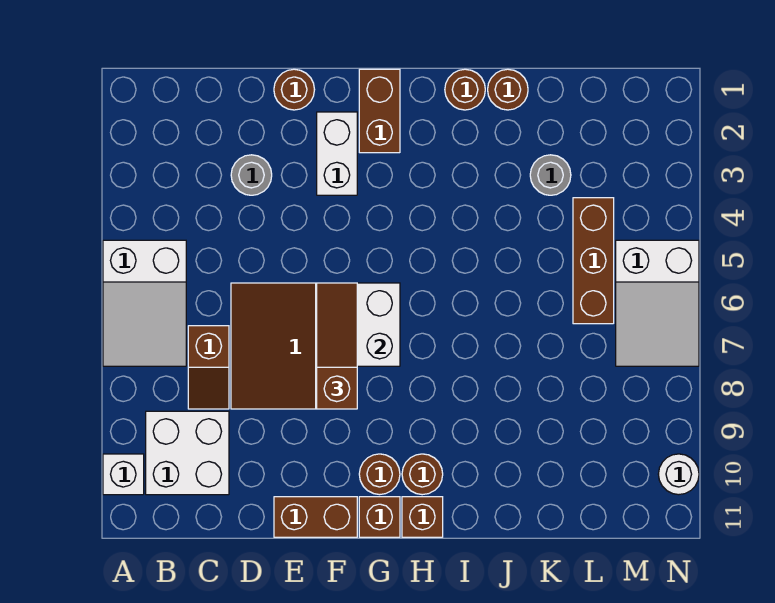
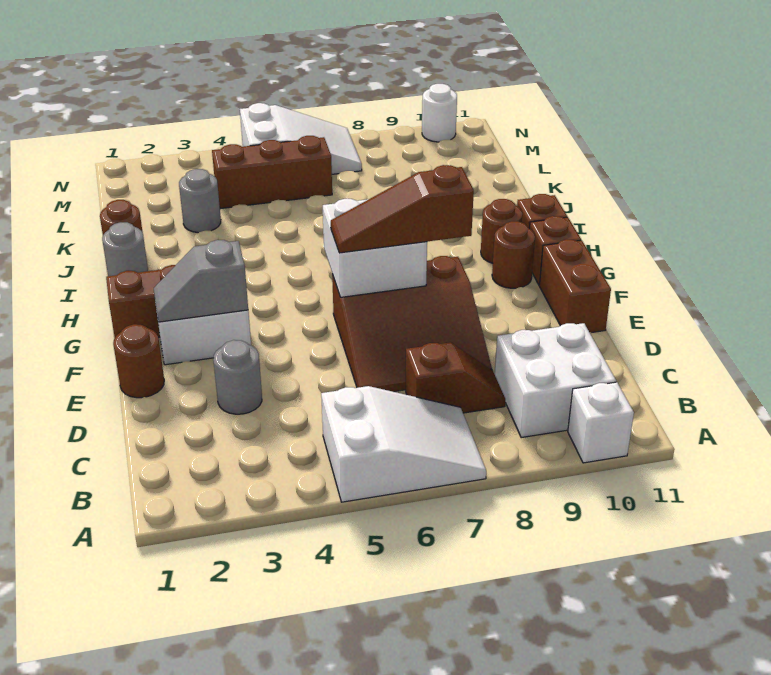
none -> grey 1x2 slope [154,240,248,322]
brown 1x1 round brick [445,69,485,110] -> grey 1x1 round brick [102,222,148,276]

